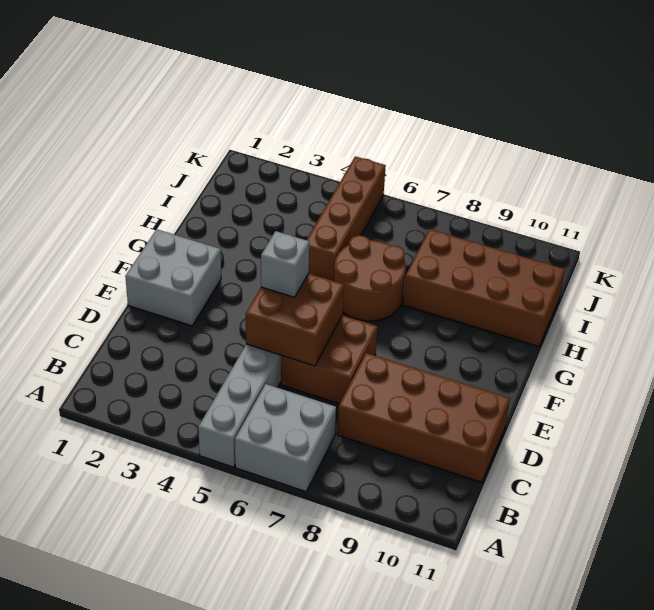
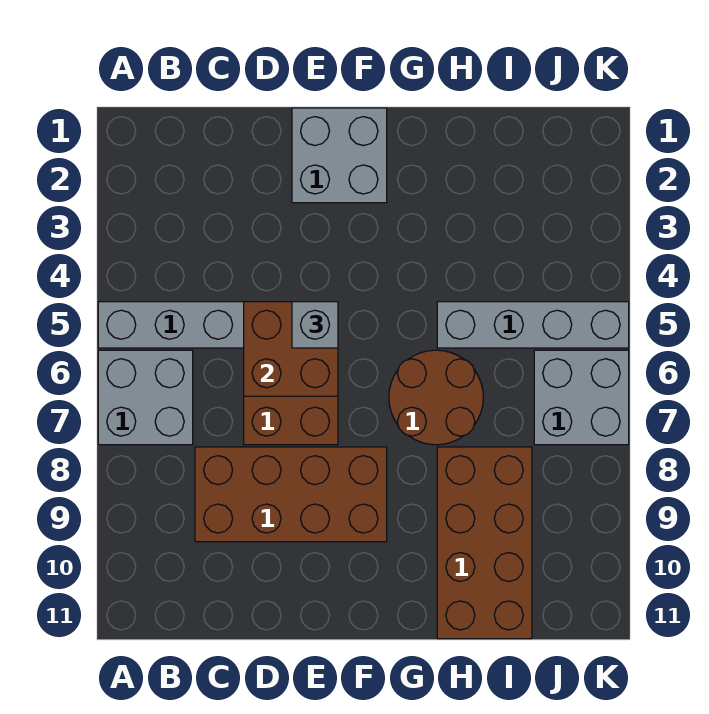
brown 2x4 brick [337,353,510,482] -> brown 2x4 brick turned to [195,447,387,542]
brown 1x4 brick [307,156,386,281] -> grey 1x4 brick [437,302,629,348]
none -> grey 2x2 brick [534,350,629,445]

